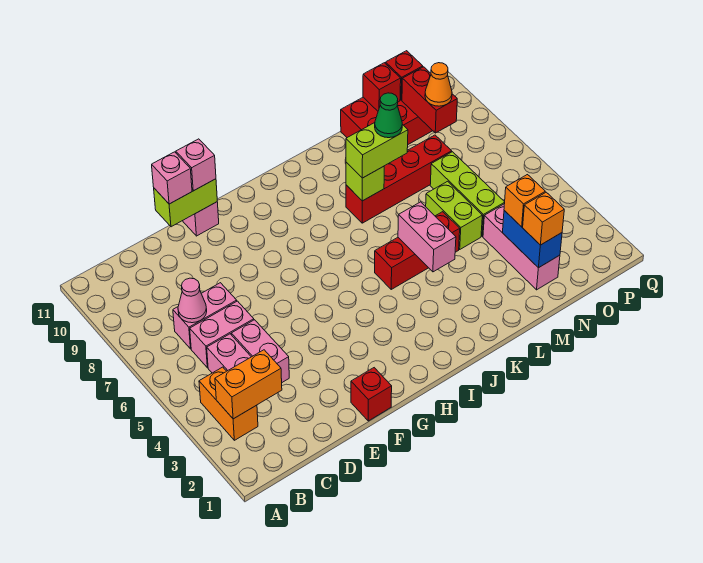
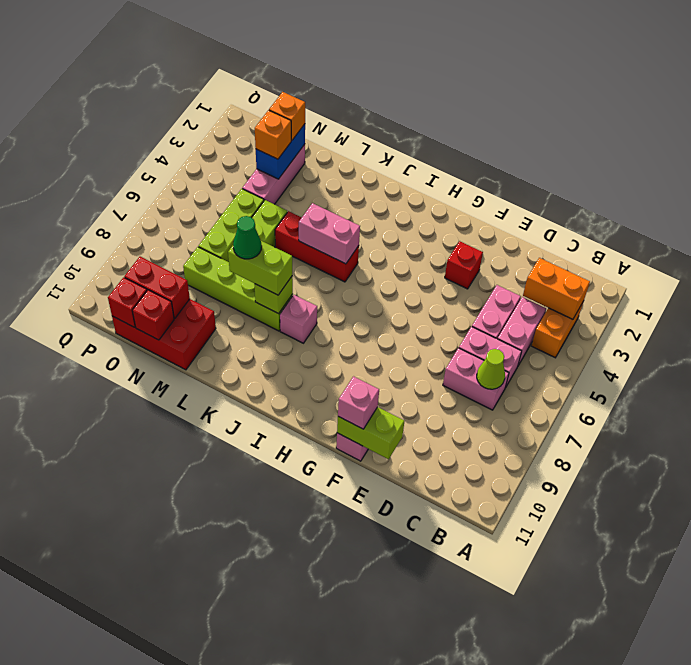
pink 1x1 cone [178,278,207,323] -> lime 1x1 cone [477,349,505,389]
pink 1x1 brick [152,152,192,204] -> pink 1x1 brick moved to [280,295,317,343]
red 1x1 brick [351,368,392,421] -> red 1x1 brick moved to [445,241,483,289]
pink 1x2 brick [398,202,456,272] -> pink 1x2 brick turned to [299,203,360,264]
red 1x4 brick [346,135,452,223] -> lime 1x4 brick [183,247,293,331]
red 1x2 brick [402,67,457,133] -> red 1x2 brick turned to [124,257,190,319]
orange 1x1 cone [425,63,452,106] -> none

